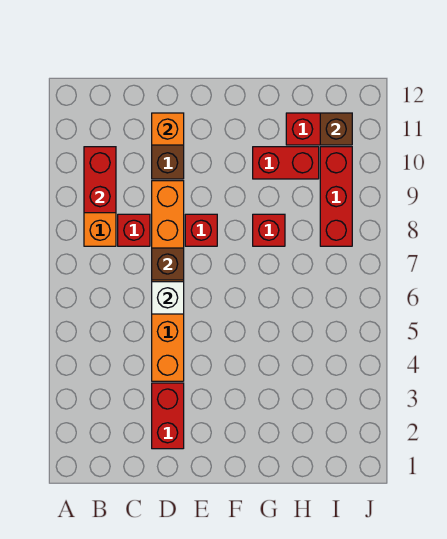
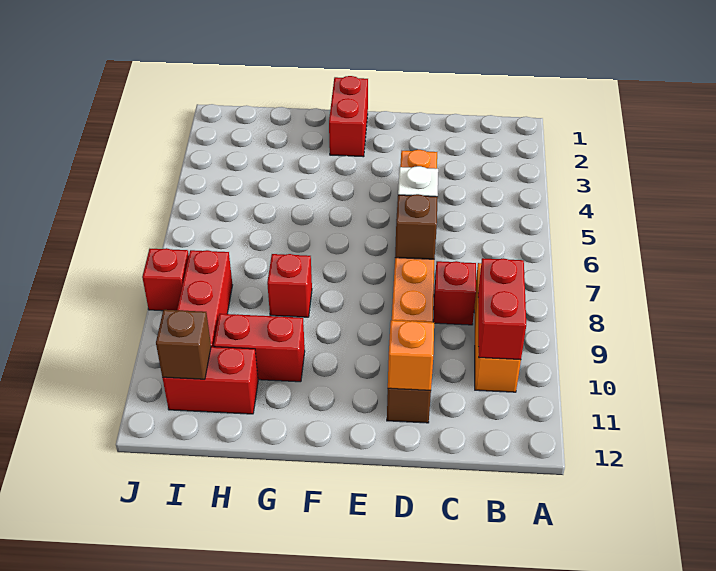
red 1x2 brick [152,383,184,449] -> red 1x2 brick moved to [329,76,368,157]
red 1x1 brick [185,214,217,246] -> red 1x1 brick moved to [142,248,189,311]

